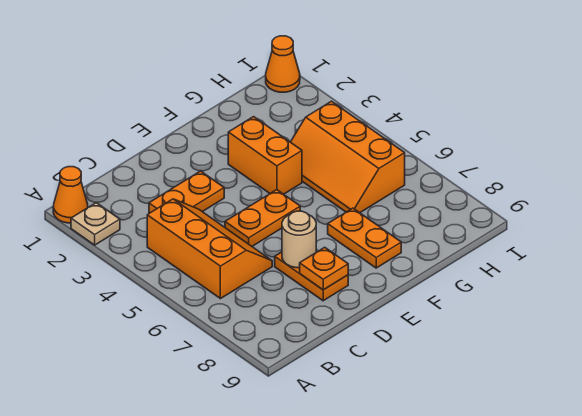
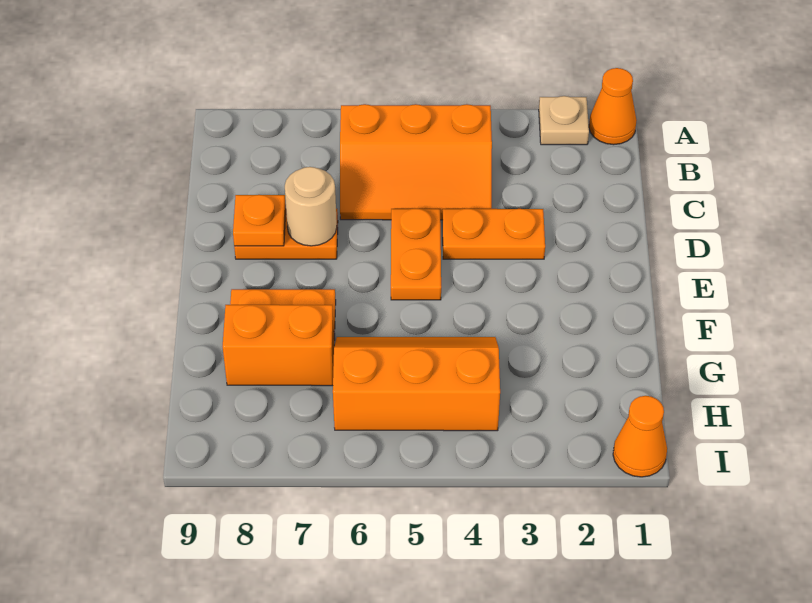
orange 1x2 plate [149,171,224,213] -> orange 1x2 plate turned to [443,209,545,259]
orange 1x2 brick [228,117,302,194] -> orange 1x2 brick moved to [223,305,334,386]

